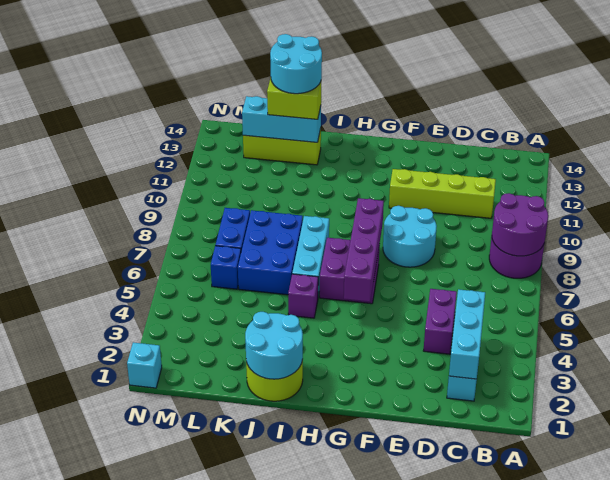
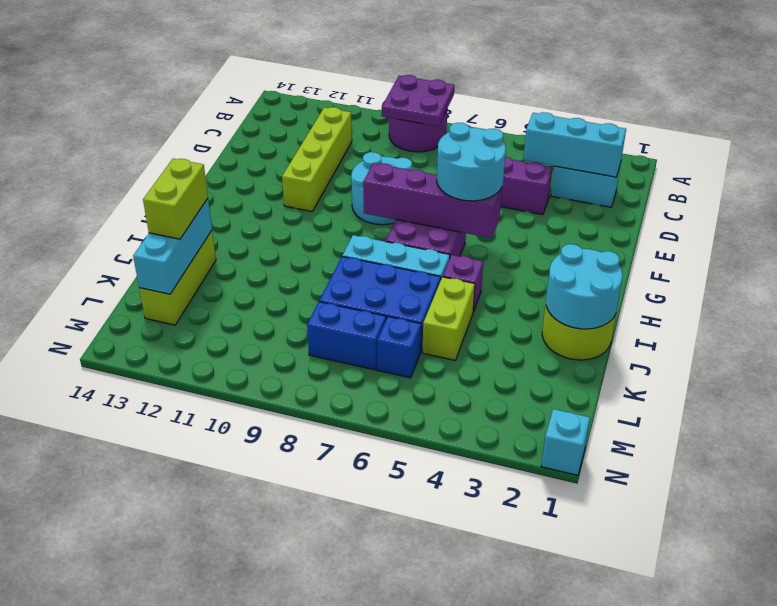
purple 2x2 round brick [492,193,548,256] -> purple 2x2 plate [382,75,454,126]
none -> lime 1x2 brick [423,277,475,360]
cyan 2x2 round brick [270,34,322,94] -> cyan 2x2 round brick moved to [437,123,506,201]

